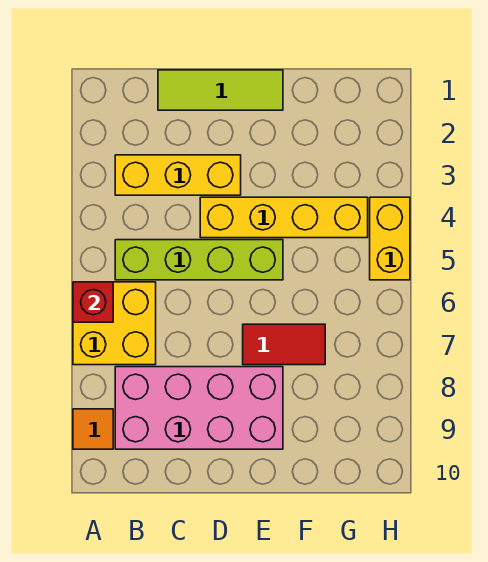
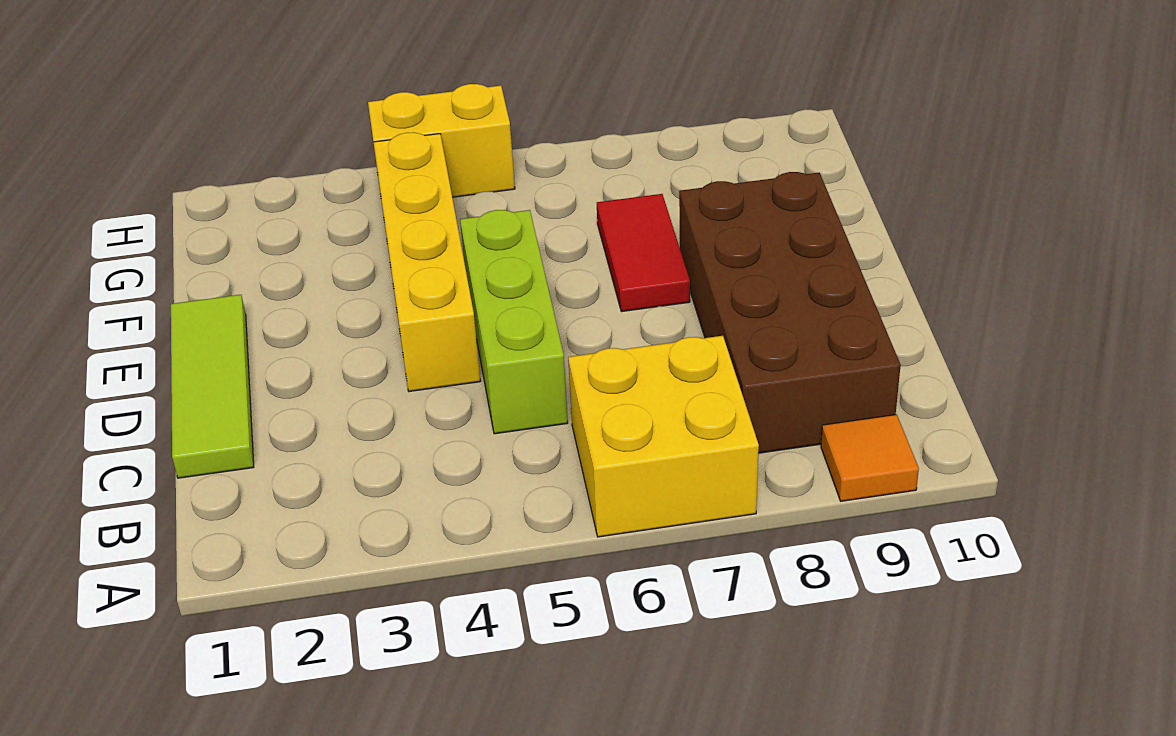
red 1x1 brick [73,282,113,322] -> none
yellow 1x3 brick [115,155,241,195] -> none
lime 1x4 brick [115,240,283,280] -> lime 1x3 brick [460,210,568,434]
pink 2x4 brick [115,367,283,449] -> brown 2x4 brick [679,172,901,453]

